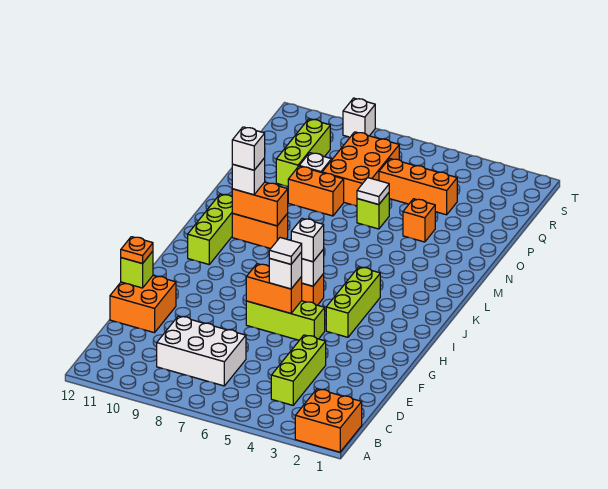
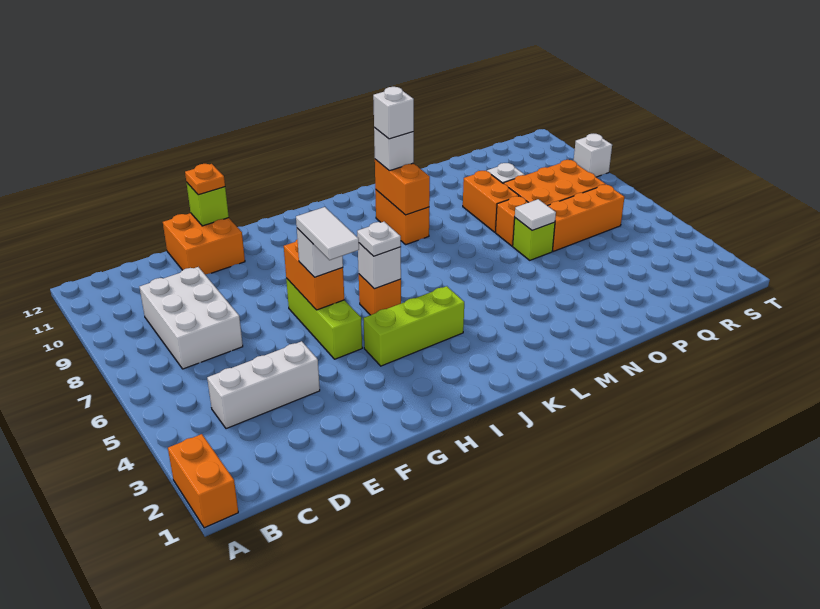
orange 2x2 brick [295,389,362,452] -> orange 1x2 brick [168,434,238,528]
lime 1x3 brick [271,335,326,405] -> white 1x3 brick [207,341,320,429]
white 1x1 tile [269,238,302,264] -> white 1x2 tile [296,207,359,260]
white 1x1 brick [291,218,324,262] -> white 1x1 plate [357,222,401,256]
lime 1x3 brick [188,194,232,264] -> none
orange 1x1 brick [403,199,435,242] -> orange 1x1 brick moved to [496,196,528,246]
lime 1x3 brick [276,119,330,187] -> none
orange 1x3 brick [379,159,457,215] -> orange 1x3 brick turned to [548,184,624,251]

